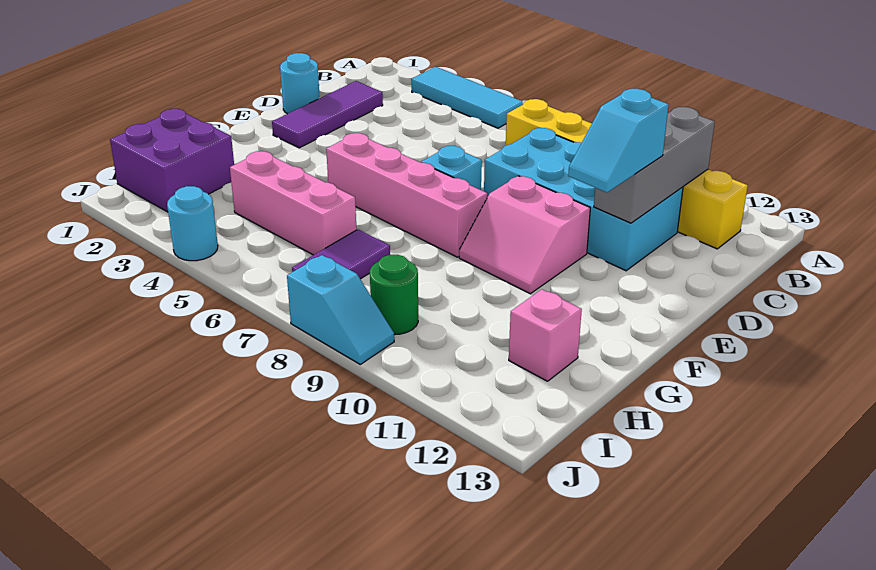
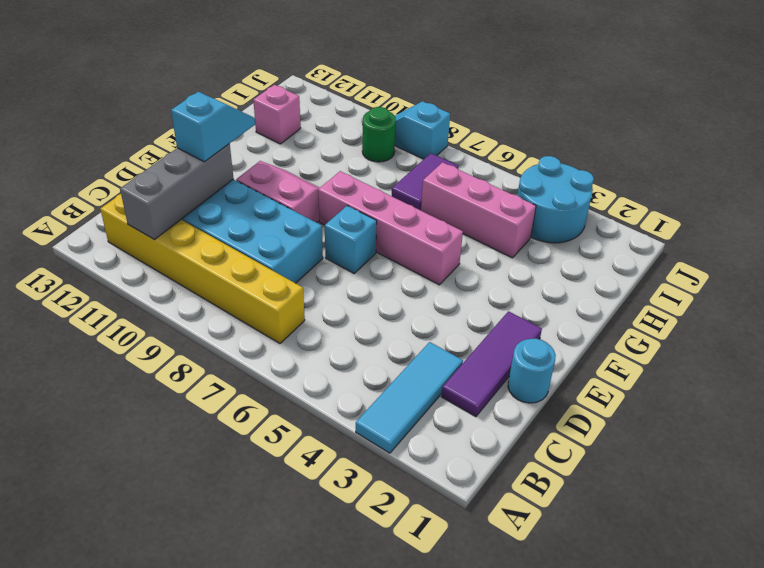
cyan 1x3 tile [411,67,523,128] -> cyan 1x3 tile turned to [356,342,463,453]
purple 2x2 brick [110,109,234,212] -> none
cyan 1x1 round brick [167,186,218,261] -> cyan 2x2 round brick [517,156,594,243]

